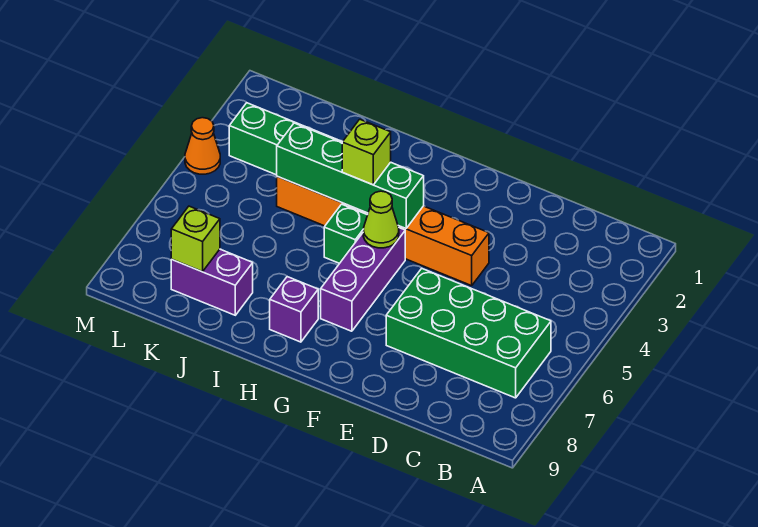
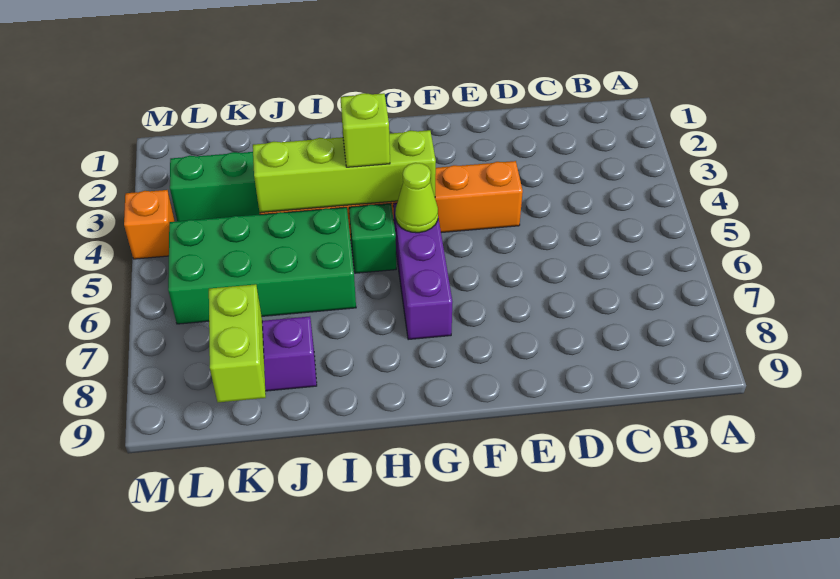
green 2x4 brick [386,268,551,398] -> green 2x4 brick moved to [168,207,356,324]
green 1x4 brick [277,123,424,229] -> lime 1x4 brick [253,130,436,213]
purple 1x1 brick [270,277,318,342] -> none
lime 1x1 brick [171,206,220,272] -> lime 1x2 brick [209,284,266,402]
orange 1x1 cone [185,118,220,174] -> orange 1x1 brick [124,190,175,259]

